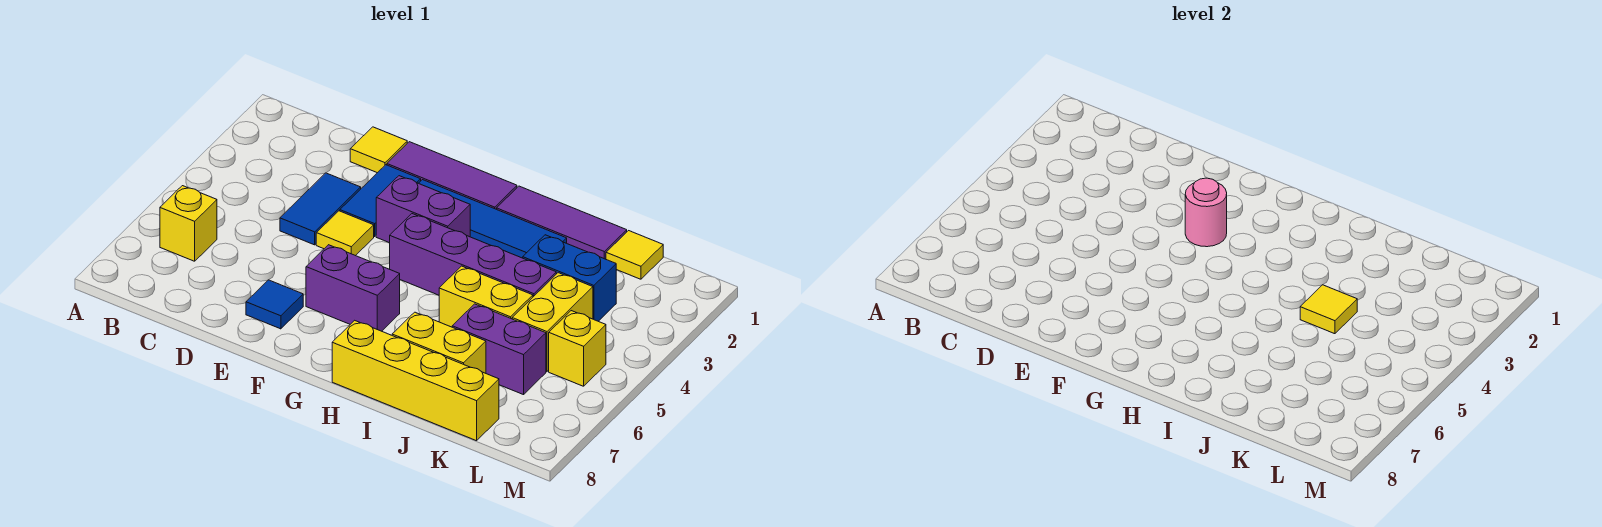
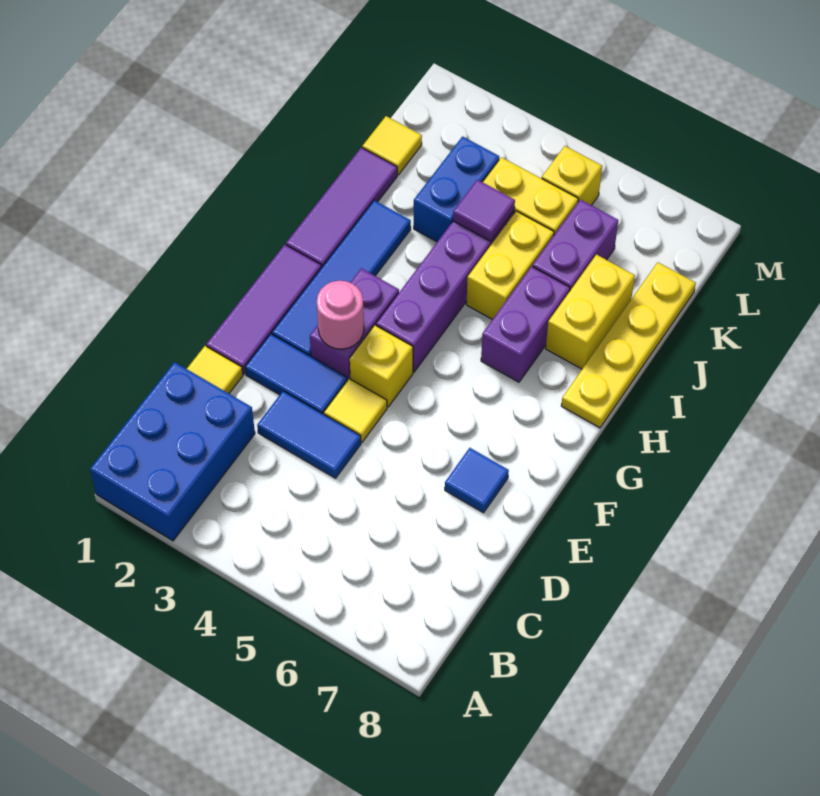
none -> blue 2x3 brick [90,362,255,541]
yellow 1x1 brick [160,186,217,261] -> yellow 1x1 brick moved to [350,325,413,407]
purple 1x2 brick [306,245,400,331] -> purple 1x2 brick moved to [481,266,570,382]
yellow 1x4 brick [332,320,499,441] -> yellow 1x4 plate [561,262,696,428]
yellow 1x1 tile [1300,285,1357,334] -> purple 1x1 tile [453,180,515,241]

